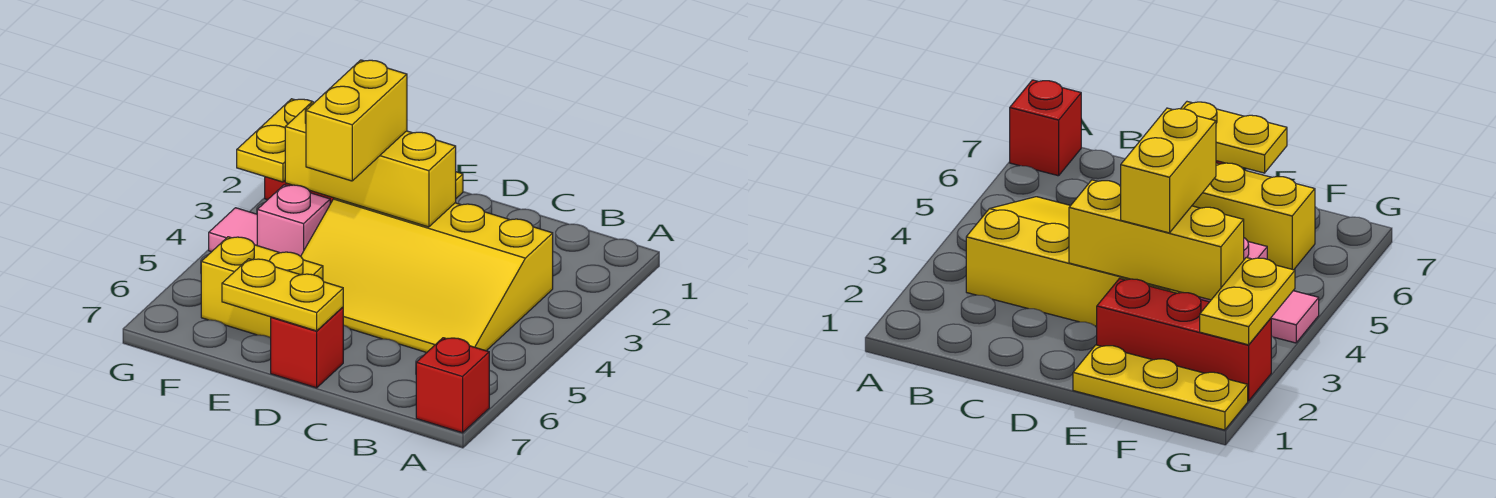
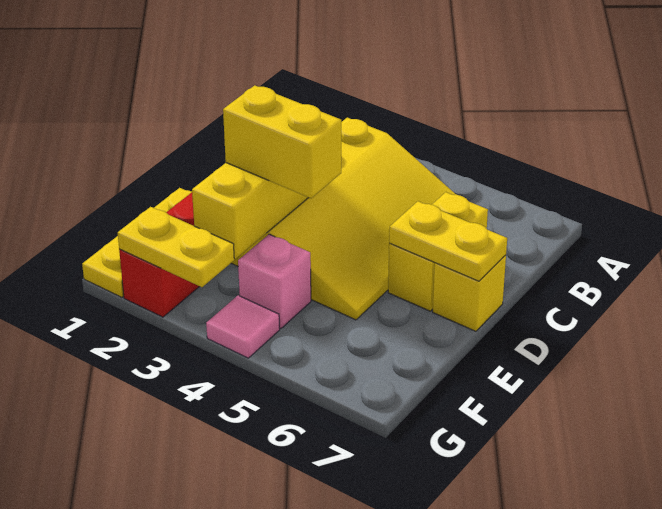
red 1x1 brick [416,338,489,433] -> none
red 1x1 brick [271,307,343,388] -> yellow 1x1 brick [433,255,506,331]
yellow 1x2 plate [222,259,343,331] -> yellow 1x2 plate turned to [389,201,507,281]
yellow 1x2 brick [201,237,323,338] -> yellow 1x2 brick moved to [388,192,488,311]

